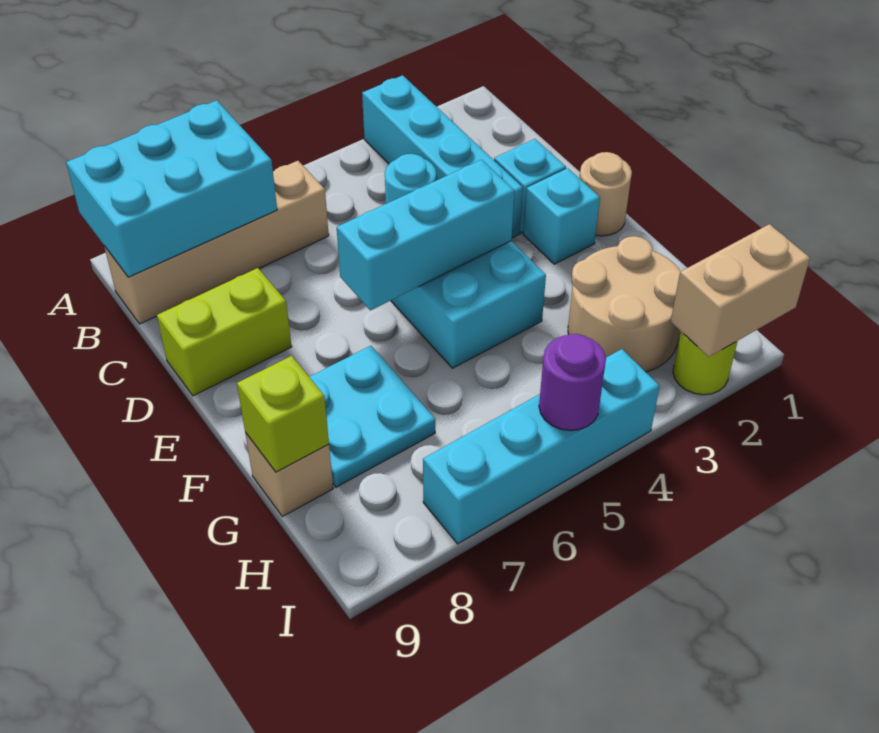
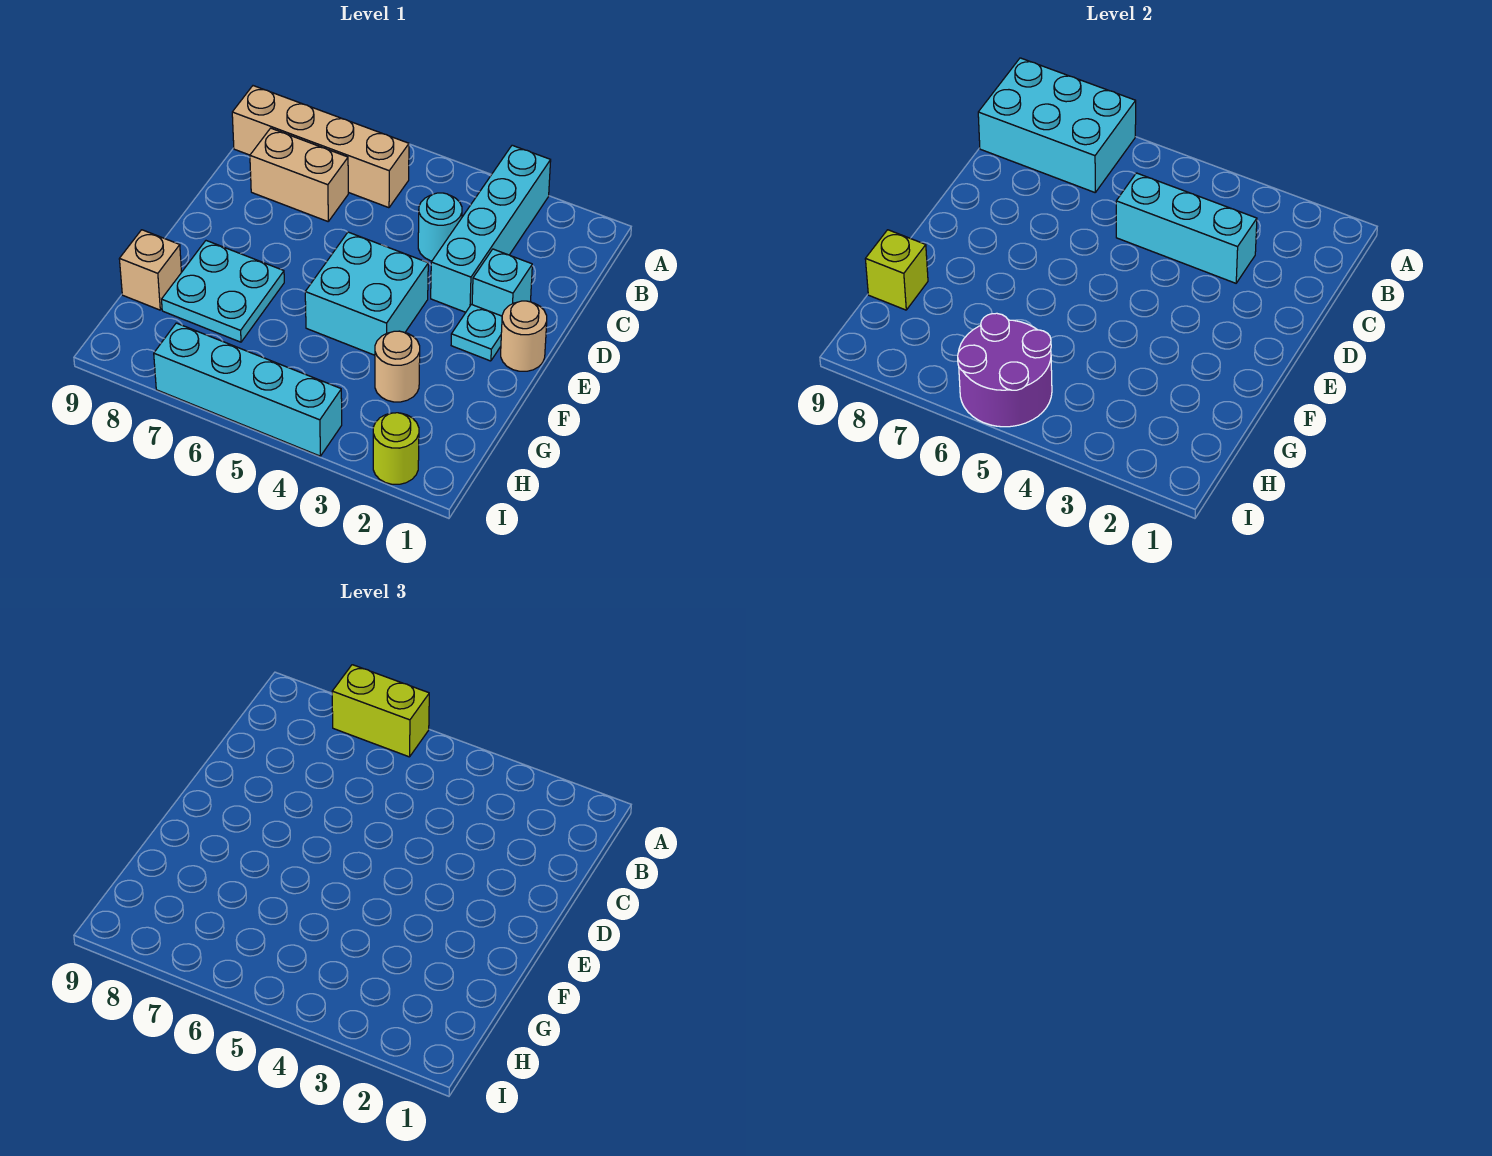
lime 1x2 brick [157,268,292,396] -> lime 1x2 brick moved to [332,665,429,757]
cyan 1x1 brick [523,168,600,264] -> cyan 1x1 plate [451,304,502,361]
cyan 1x3 brick [337,160,514,310] -> cyan 1x3 brick moved to [1116,173,1257,283]
tan 2x2 round brick [568,236,681,372] -> tan 1x1 round brick [375,331,420,402]
tan 1x2 brick [671,224,810,357] -> tan 1x2 brick moved to [250,128,348,221]
purple 1x1 round brick [539,334,606,431] -> purple 2x2 round brick [958,313,1052,427]

